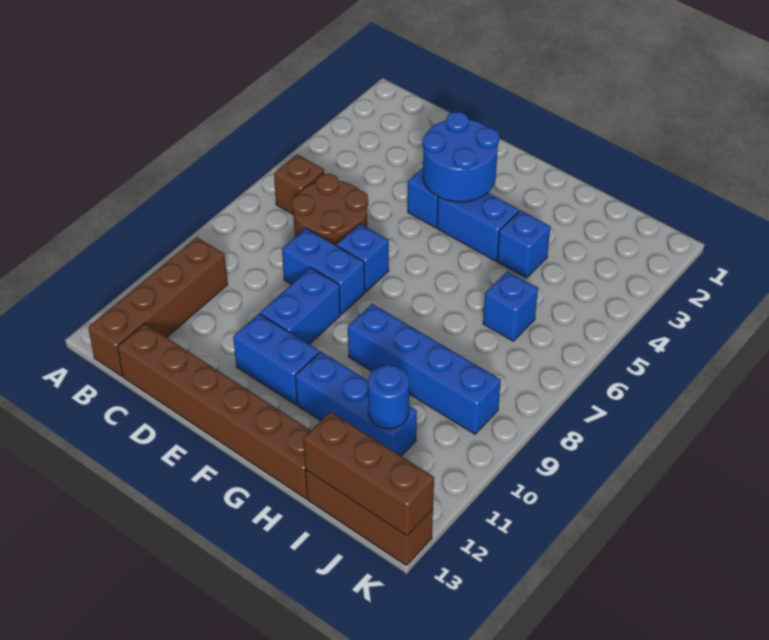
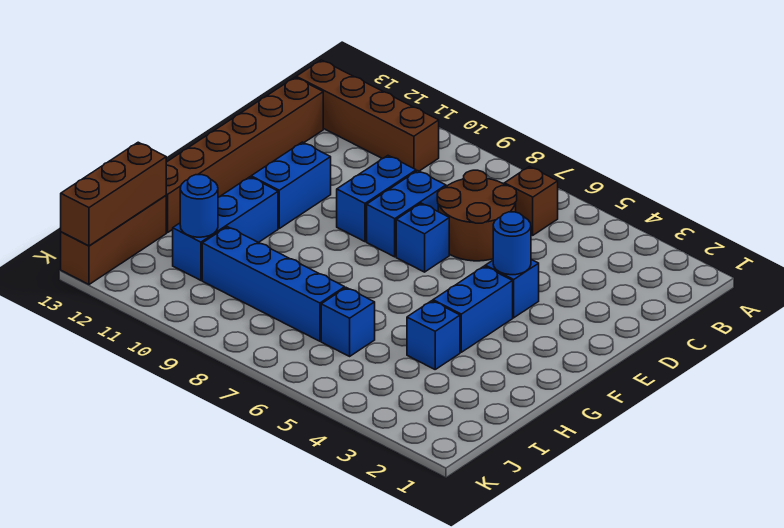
blue 2x2 round brick [423,112,499,202] -> blue 1x1 round brick [493,212,531,275]
blue 1x2 brick [260,268,340,344] -> blue 1x2 brick turned to [337,156,416,242]
blue 1x4 brick [348,304,501,434] -> blue 1x4 brick turned to [202,227,345,341]

